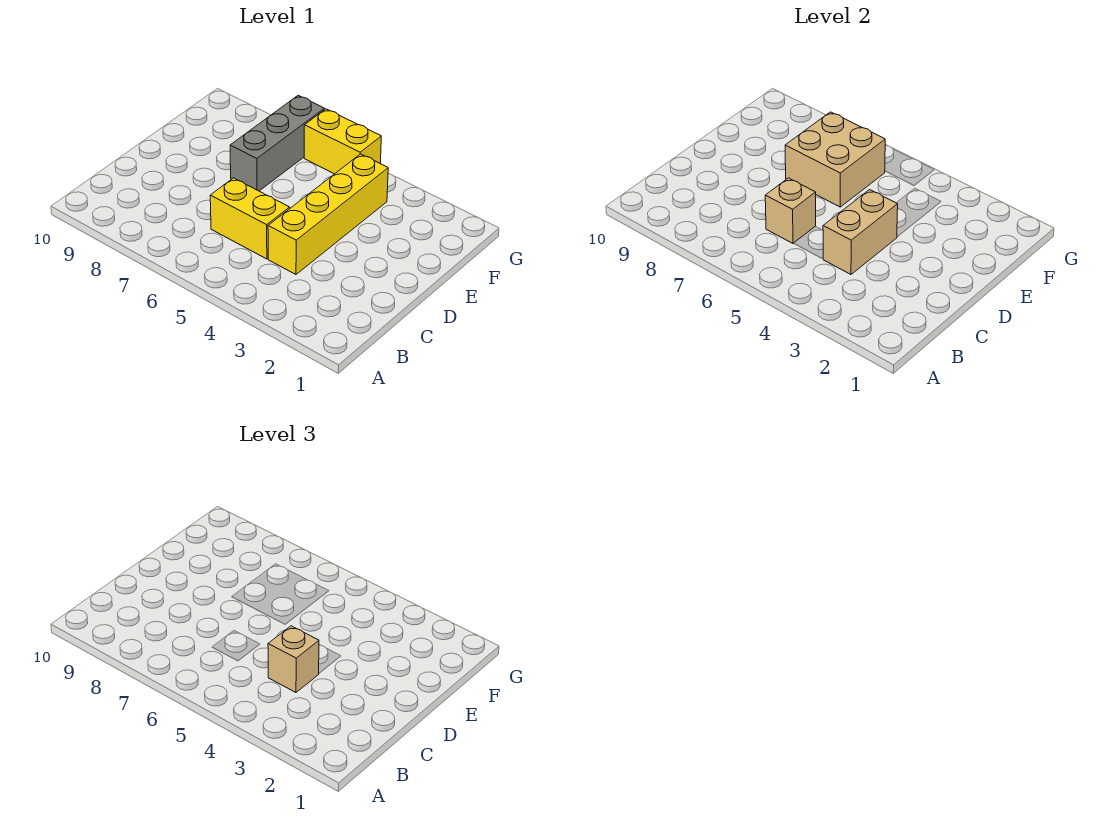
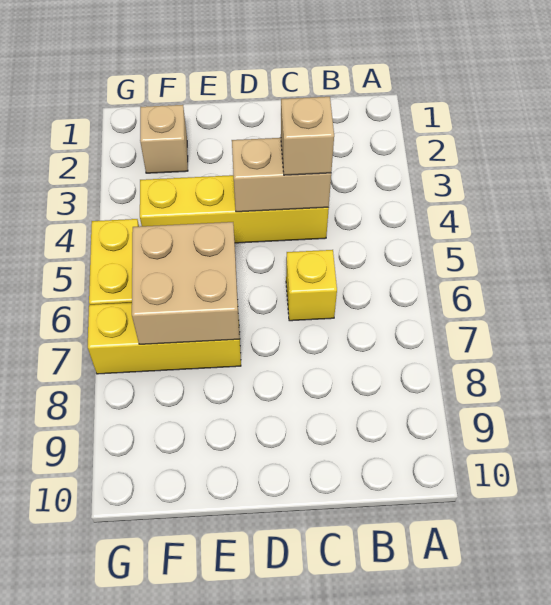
yellow 1x2 brick [210,178,290,259] -> yellow 1x1 brick [286,250,337,321]
tan 1x1 brick [765,178,816,243] -> tan 1x1 brick moved to [140,105,188,173]
grey 1x3 brick [230,96,325,191] -> yellow 1x3 brick [88,303,241,374]

